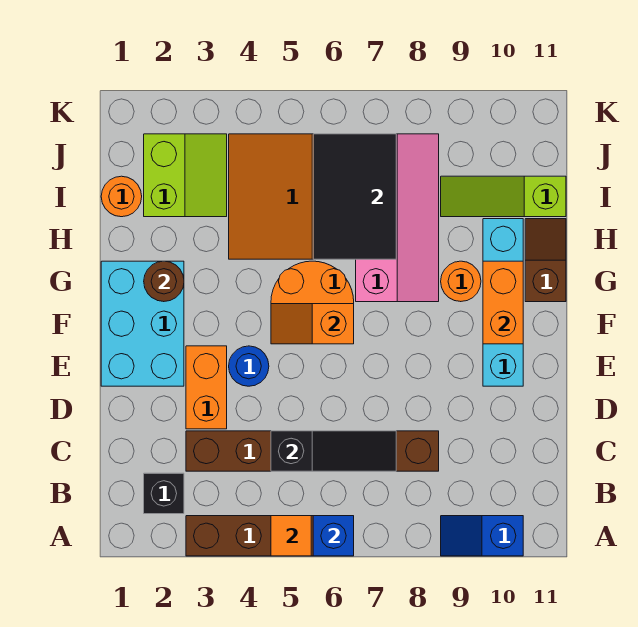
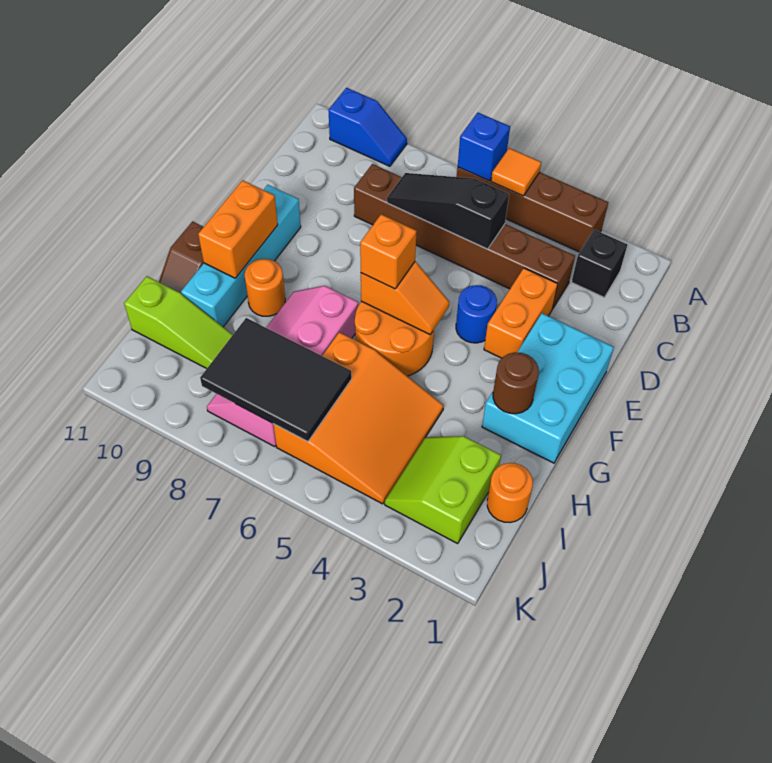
none -> orange 1x1 brick [360,214,417,289]
black 2x3 tile [313,134,396,259] -> black 2x3 tile turned to [200,318,352,442]

